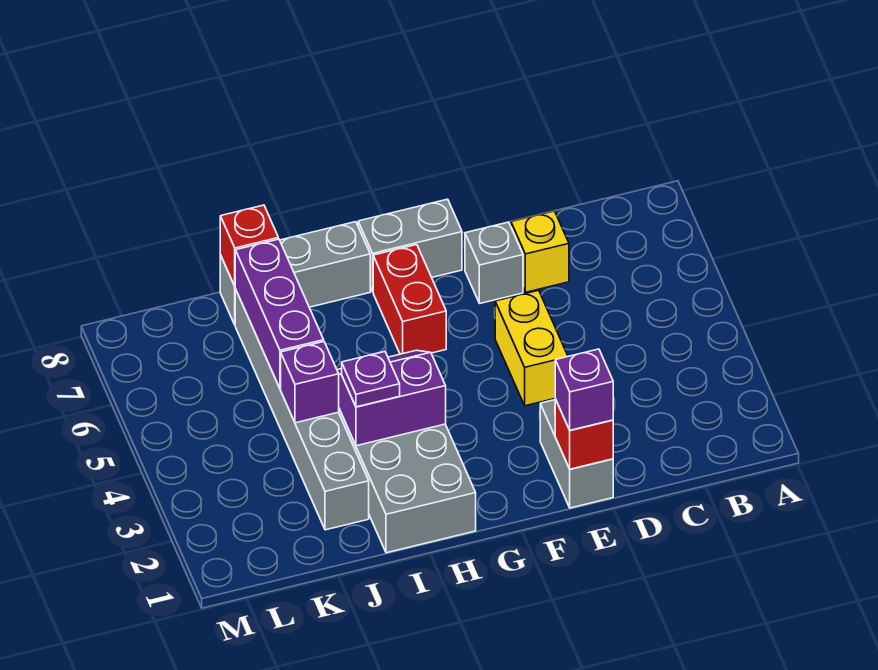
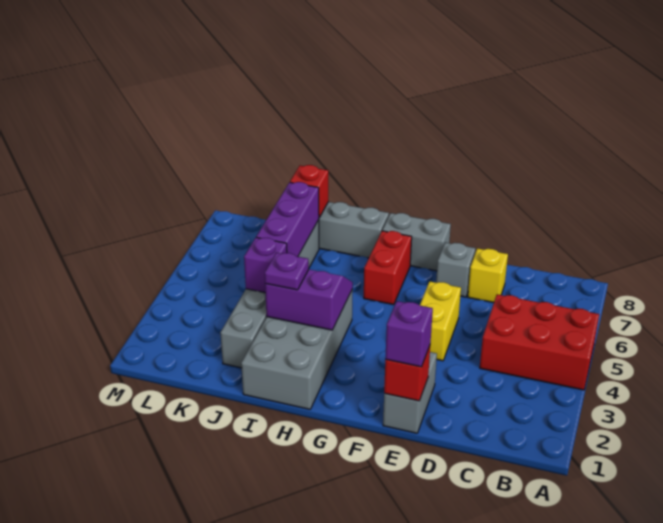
none -> red 2x3 brick [480,294,599,390]

